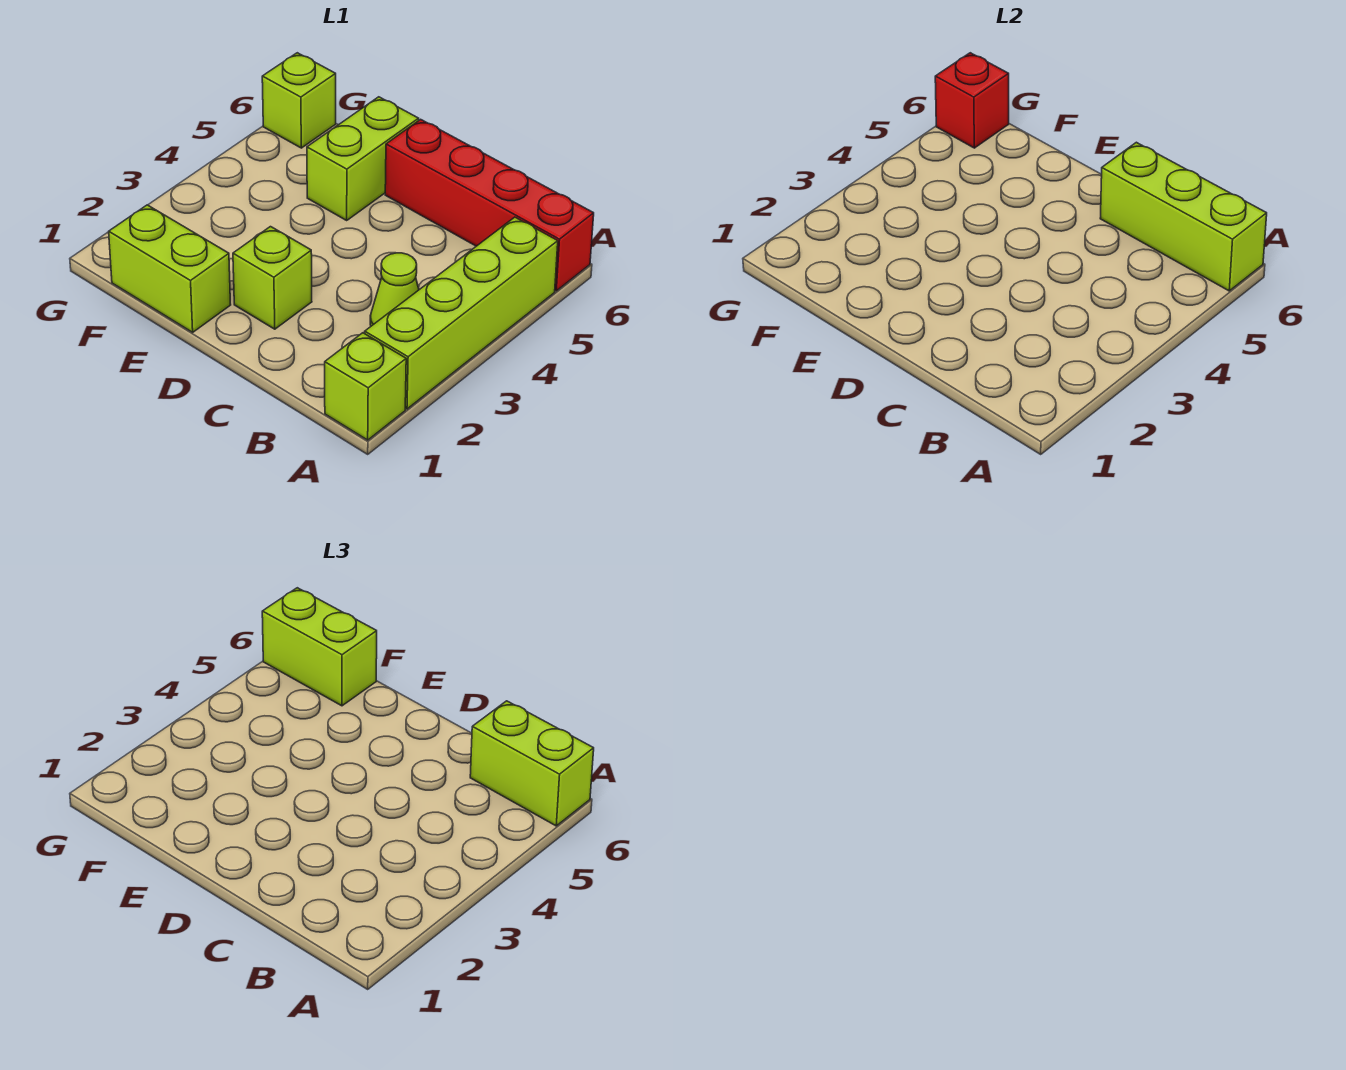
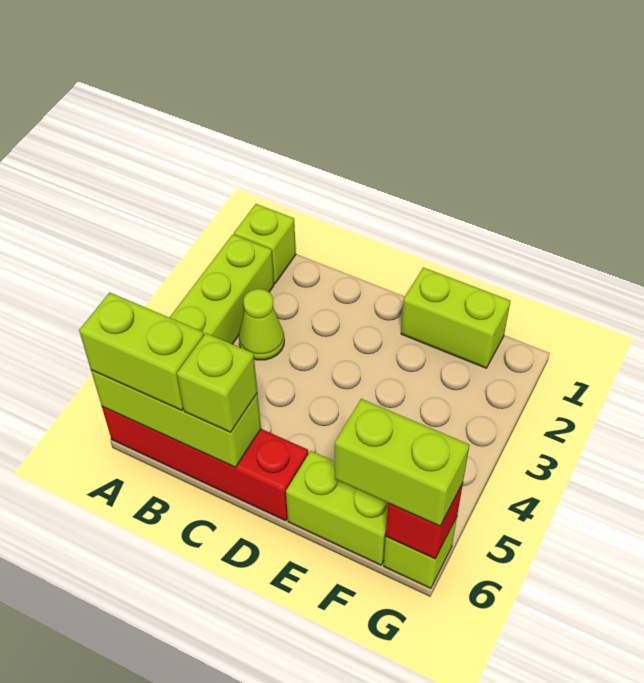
lime 1x1 brick [233,227,312,329] -> lime 1x1 brick moved to [177,333,257,432]
lime 1x2 brick [307,97,419,220] -> lime 1x2 brick turned to [286,451,388,565]

